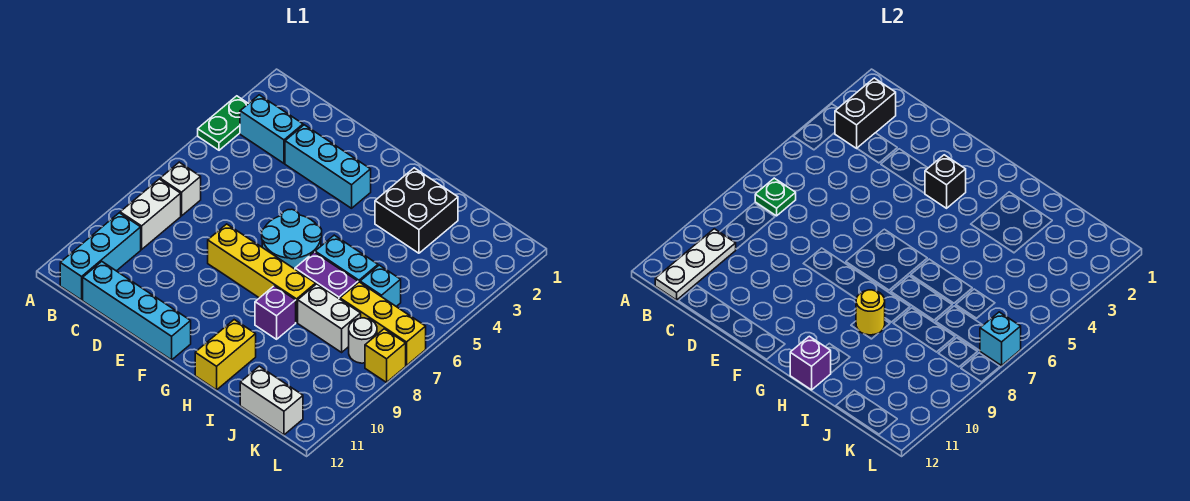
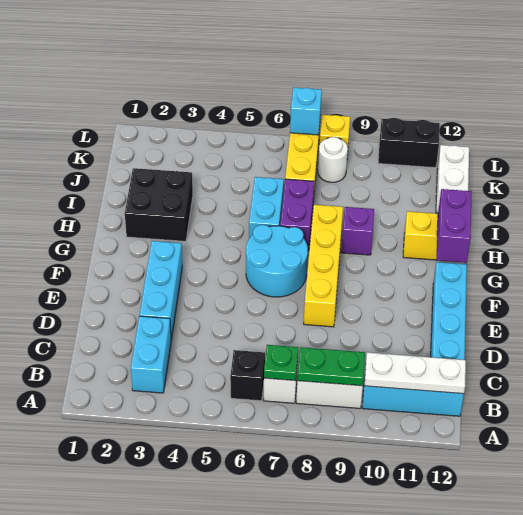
green 1x2 plate [198,96,248,150] -> green 1x2 plate moved to [297,347,365,386]
black 1x2 brick [835,78,896,148] -> black 1x2 brick moved to [378,119,440,168]
black 1x1 brick [925,155,966,208] -> black 1x1 brick moved to [230,350,265,401]
yellow 1x1 round brick [856,290,885,335] -> none
purple 1x1 brick [790,336,831,390] -> purple 1x2 brick [436,189,471,263]
white 1x2 brick [298,284,361,352] -> none
cyan 1x1 brick [360,265,401,306] -> none

